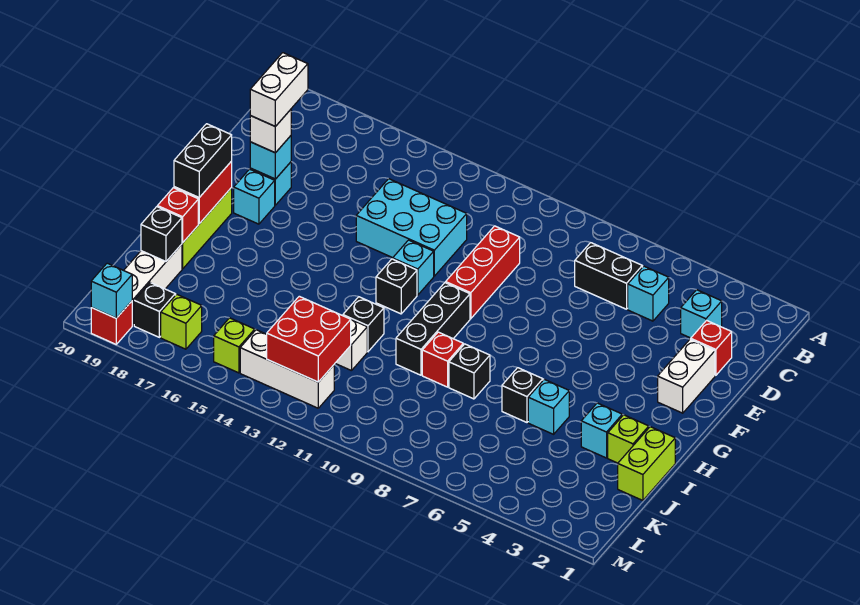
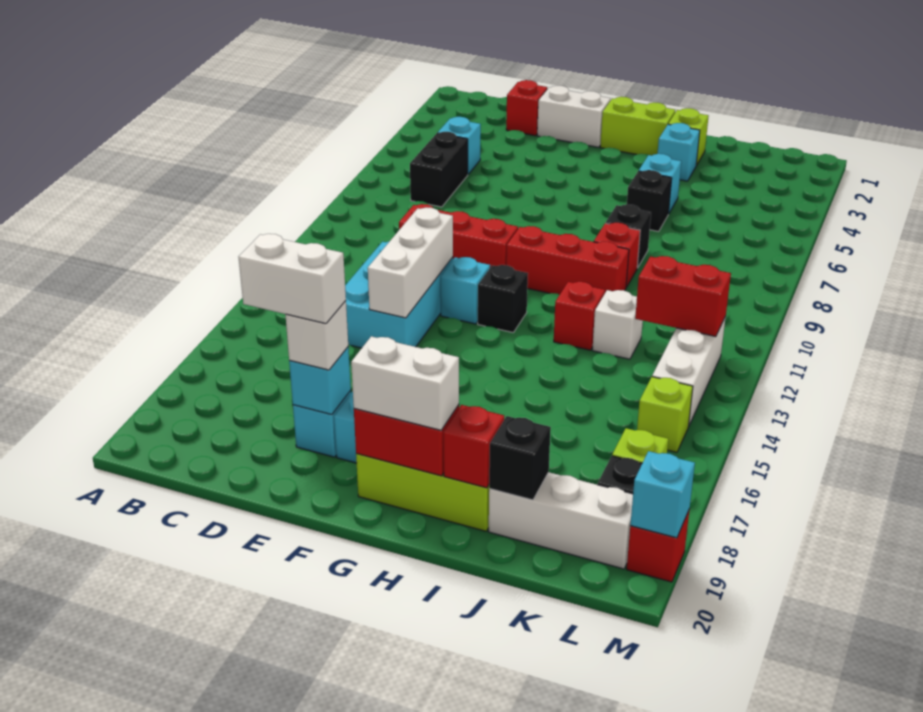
cyan 1x1 brick [681,290,722,338] -> none
none -> white 1x3 brick [368,207,453,318]
black 1x3 brick [396,283,470,375] -> red 1x3 brick [506,226,629,294]
black 1x2 brick [174,124,232,197] -> white 1x2 brick [351,336,459,430]
lime 1x2 brick [618,427,675,500] -> lime 1x2 brick moved to [600,97,675,156]
black 1x1 brick [343,297,384,352] -> red 1x1 brick [554,282,605,350]
red 2x2 brick [266,296,351,382] -> red 1x2 brick [635,256,731,337]

